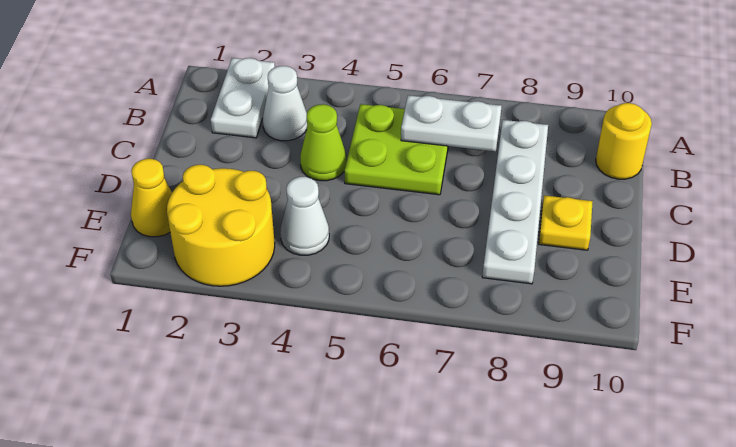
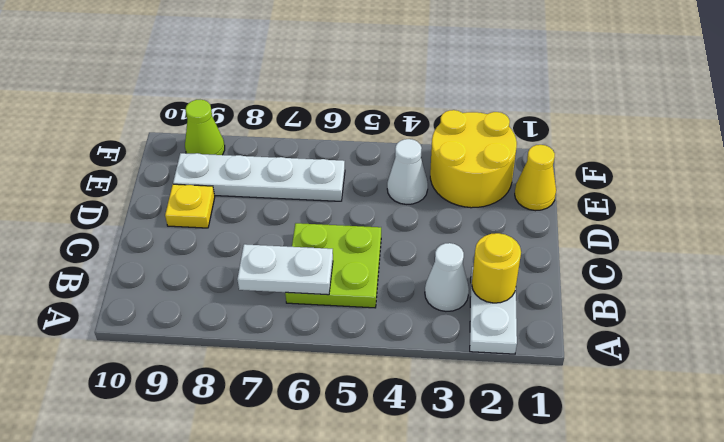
white 1x4 plate [482,120,548,284] -> white 1x4 plate turned to [173,153,345,201]
yellow 1x1 round brick [596,103,652,179] -> yellow 1x1 round brick moved to [472,233,521,303]
lime 1x1 cone [300,104,346,181] -> lime 1x1 cone moved to [185,100,225,155]

